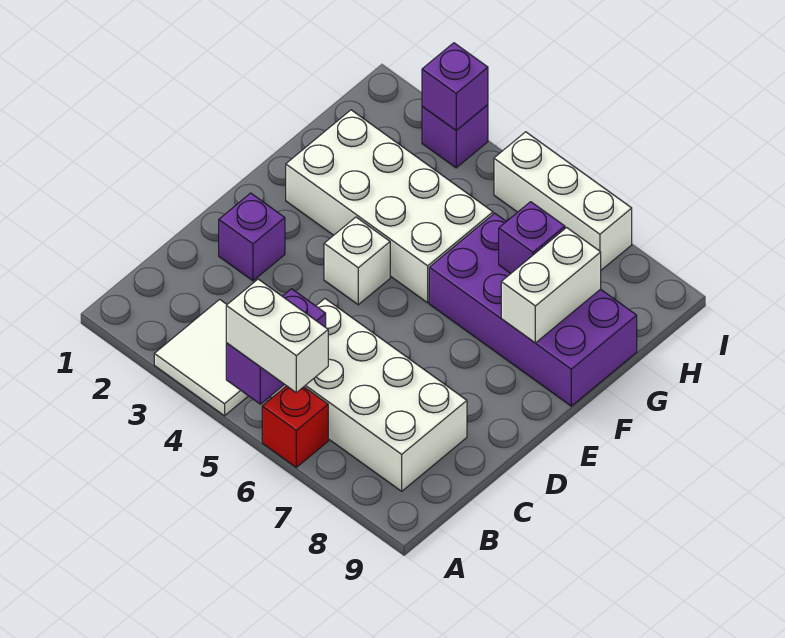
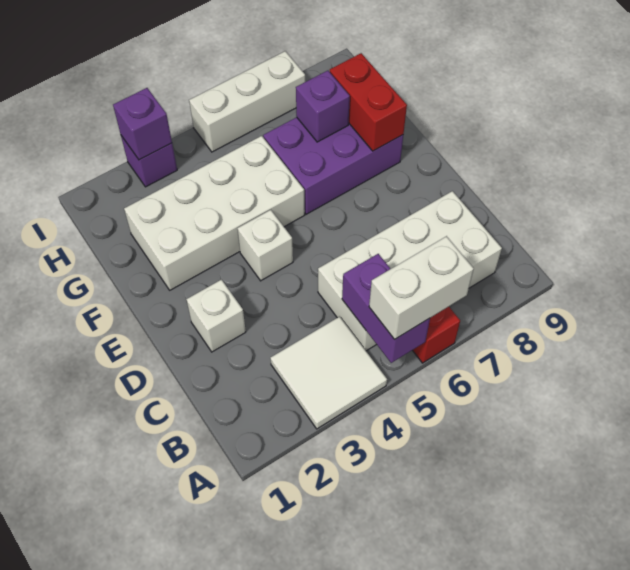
purple 1x1 brick [219,193,285,281] -> white 1x1 brick [186,279,246,352]
purple 2x4 brick [429,213,637,406] -> purple 2x3 brick [263,117,403,214]
white 1x2 brick [501,228,601,343] -> red 1x2 brick [330,53,407,151]

